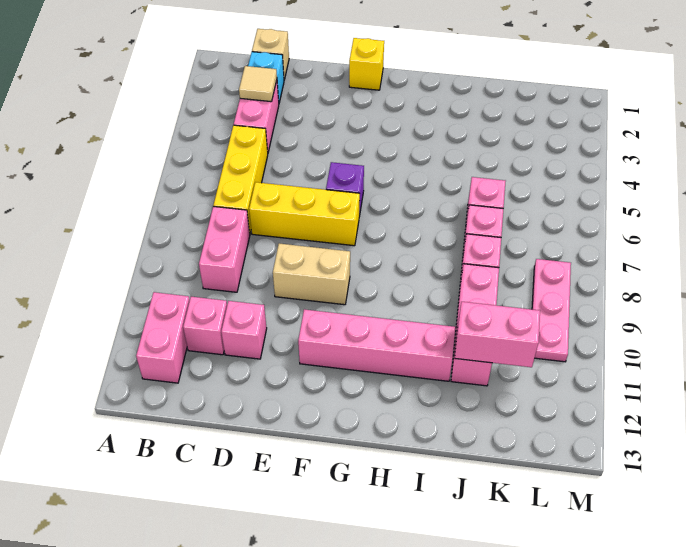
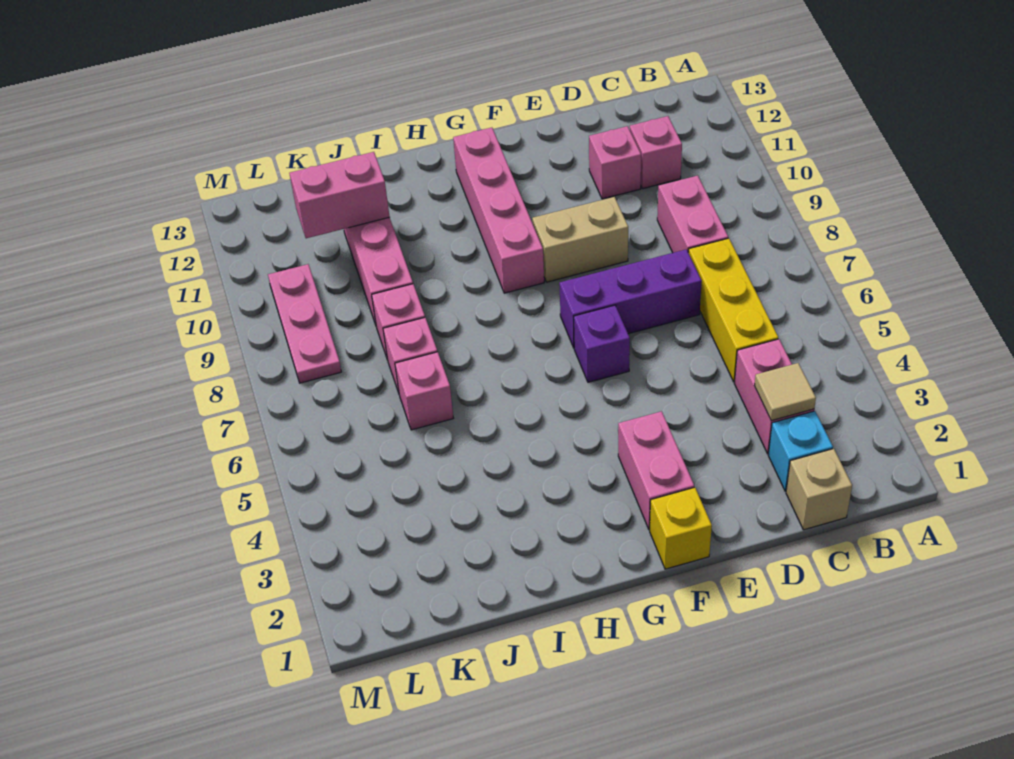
pink 1x2 brick [136,292,190,383] -> pink 1x2 brick moved to [618,411,694,530]
yellow 1x3 brick [249,182,360,246] -> purple 1x3 brick [559,249,702,348]
pink 1x4 brick [298,309,456,381] -> pink 1x4 brick turned to [453,128,544,293]

